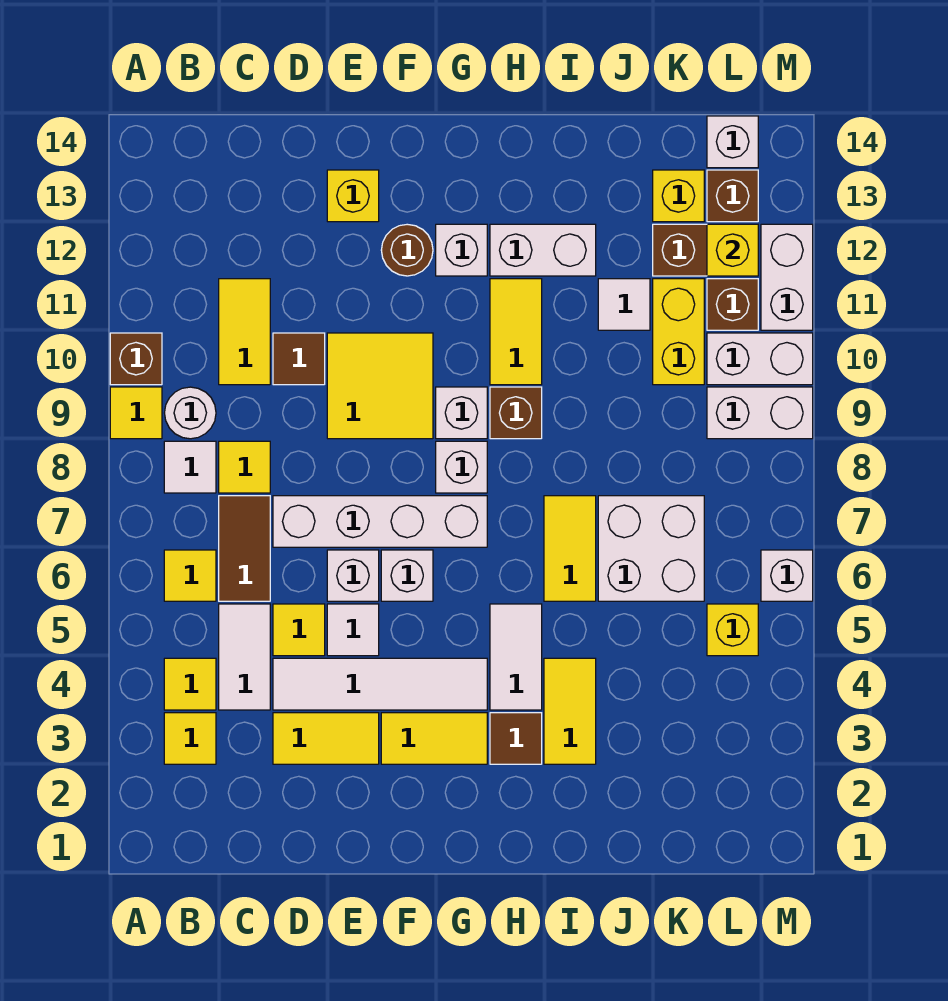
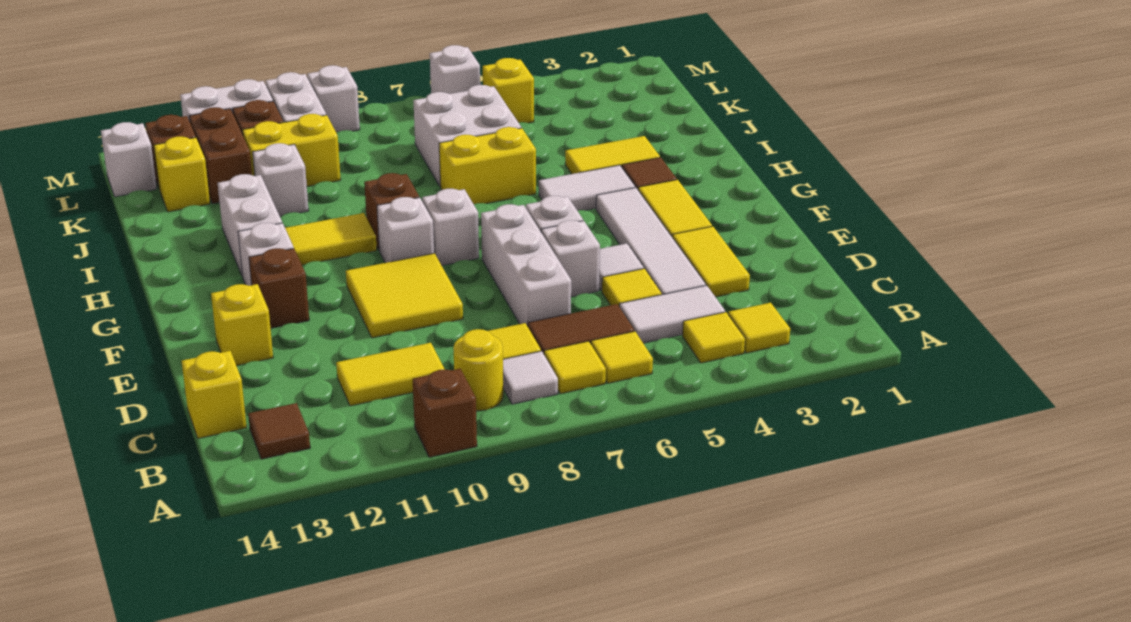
yellow 1x1 tile [110,387,162,439] -> yellow 1x1 tile moved to [544,341,606,394]
white 1x1 round brick [165,387,216,439] -> yellow 1x1 round brick [453,329,503,411]
white 1x4 brick [273,496,487,547] -> white 1x3 brick [481,204,571,326]
brown 1x1 tile [273,333,325,385] -> brown 1x1 tile moved to [248,403,310,459]
brown 1x1 round brick [381,224,433,276] -> brown 1x1 brick [249,248,309,328]
yellow 1x2 tile [544,496,596,601] -> yellow 1x2 brick [439,127,536,204]
white 1x1 tile [598,279,650,330] -> white 1x1 brick [253,143,309,216]
white 1x2 brick [707,387,813,439] -> white 1x1 brick [307,65,360,133]
yellow 1x1 brick [707,224,758,276] -> yellow 1x1 brick moved to [182,351,247,438]

